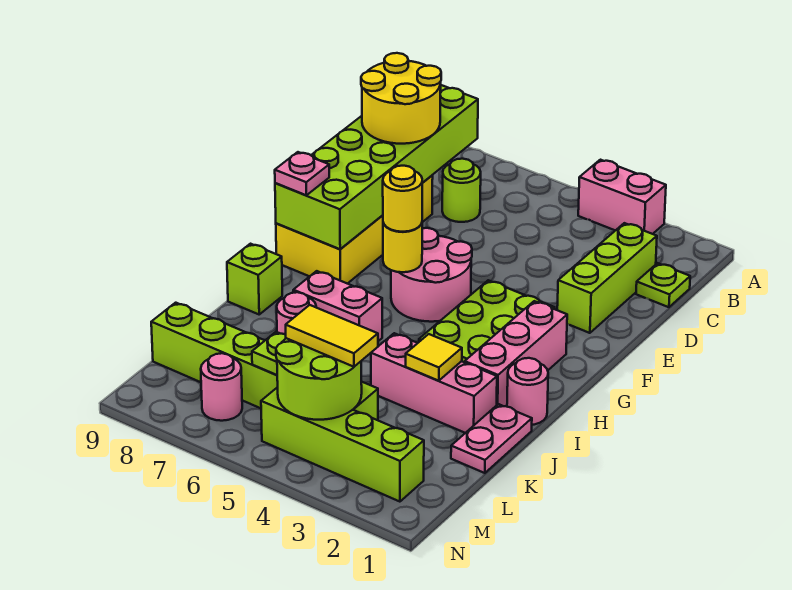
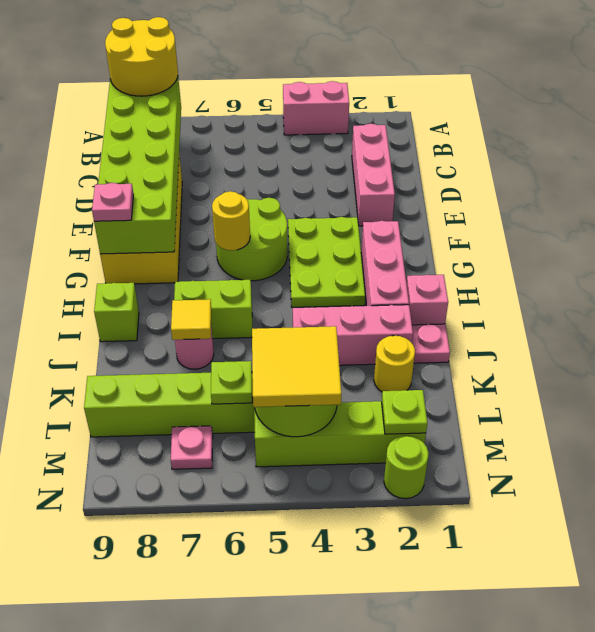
lime 1x1 plate [636,263,690,307] -> lime 1x1 plate moved to [382,390,427,434]
lime 1x3 brick [557,223,657,333] -> pink 1x3 brick [352,124,395,226]
lime 1x1 round brick [442,159,481,222] -> lime 1x1 round brick moved to [384,436,428,499]
yellow 2x2 round brick [361,53,441,144] -> yellow 2x2 round brick moved to [105,17,178,96]
pink 2x2 round brick [391,228,472,322] -> lime 2x2 round brick [216,198,287,281]
yellow 1x1 round brick [383,166,422,232] -> yellow 1x1 round brick moved to [374,336,415,392]
pink 1x1 round brick [507,358,548,425] -> pink 1x1 brick [406,275,448,325]
pink 1x2 brick [293,271,382,341] -> lime 1x2 brick [174,280,252,339]
pink 1x2 plate [451,404,532,473] -> pink 1x1 plate [412,324,450,363]
yellow 1x1 tile [406,334,462,381] -> yellow 1x1 tile moved to [171,299,211,340]
yellow 1x2 tile [286,305,378,367] -> yellow 2x2 tile [252,326,341,407]
pink 1x1 round brick [201,353,242,421] -> pink 1x1 plate [171,426,213,469]

